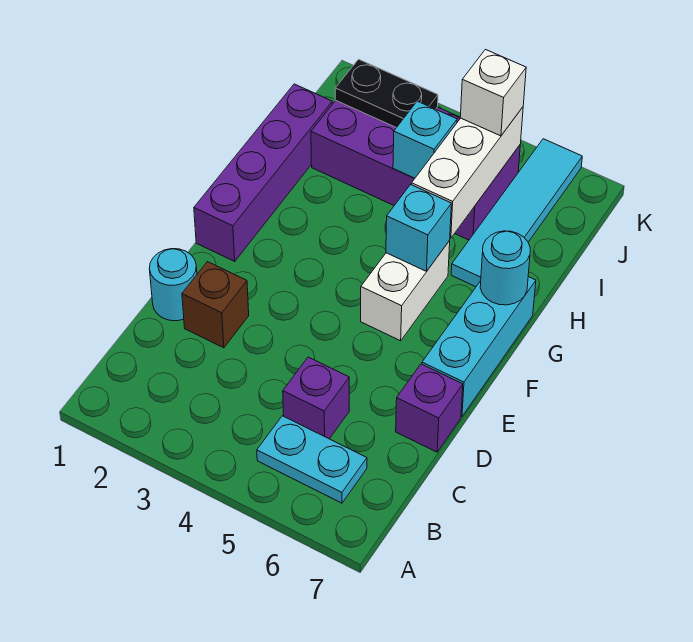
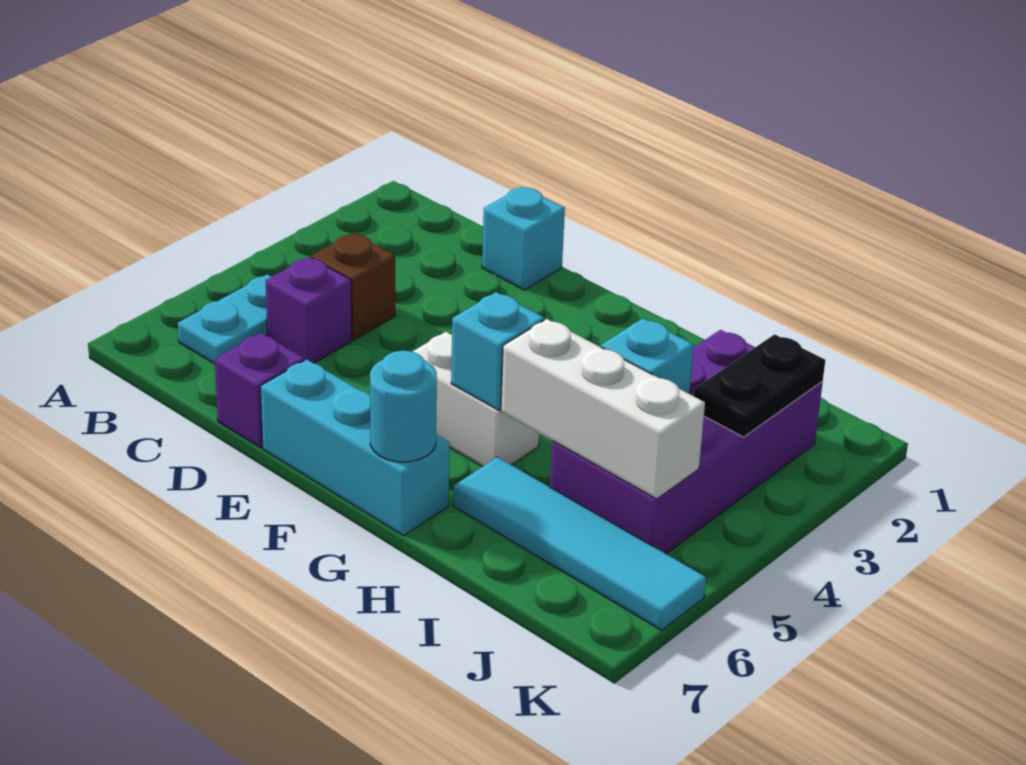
cyan 1x1 round brick [149,249,197,321] -> cyan 1x1 brick [482,187,565,290]
brown 1x1 brick [182,262,249,348] -> brown 1x1 brick moved to [311,233,395,340]
purple 1x4 brick [194,84,332,261] -> none
white 1x1 brick [460,50,526,136] -> none

